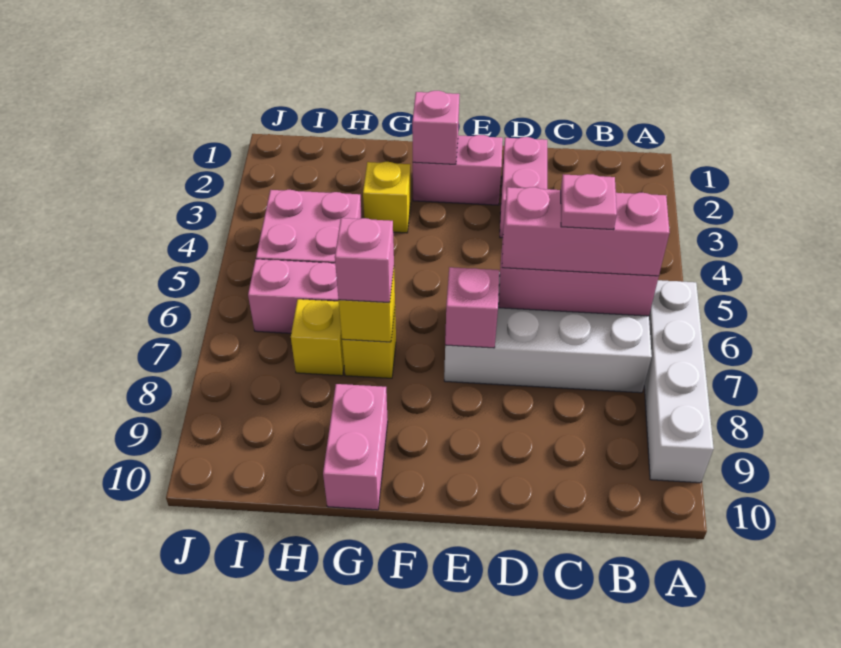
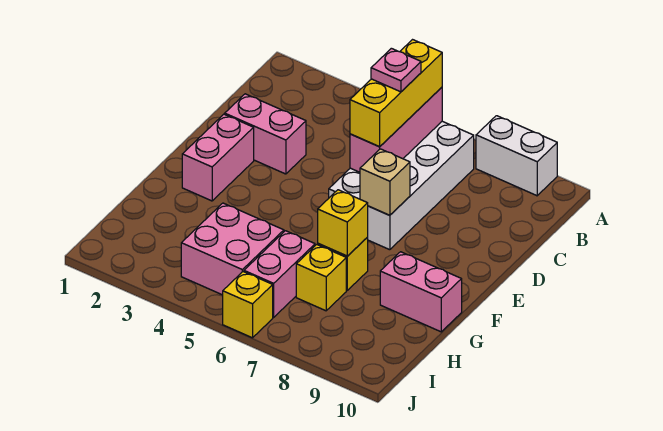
white 1x4 brick [644,280,714,483] -> white 1x2 brick [476,116,557,196]
pink 1x3 brick [502,187,670,276] -> yellow 1x3 brick [350,40,442,147]
pink 1x1 brick [445,267,499,348] -> tan 1x1 brick [360,149,410,215]
pink 1x1 brick [412,91,459,164] -> none
yellow 1x1 brick [363,162,411,233] -> yellow 1x1 brick moved to [223,272,273,338]
pink 1x1 brick [335,218,394,303] -> none

